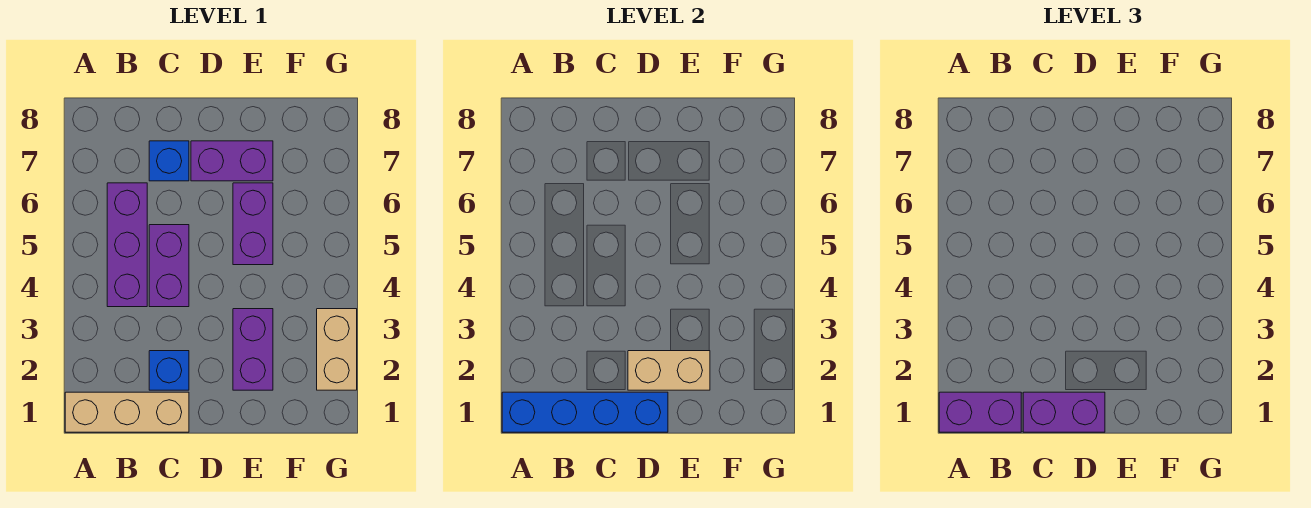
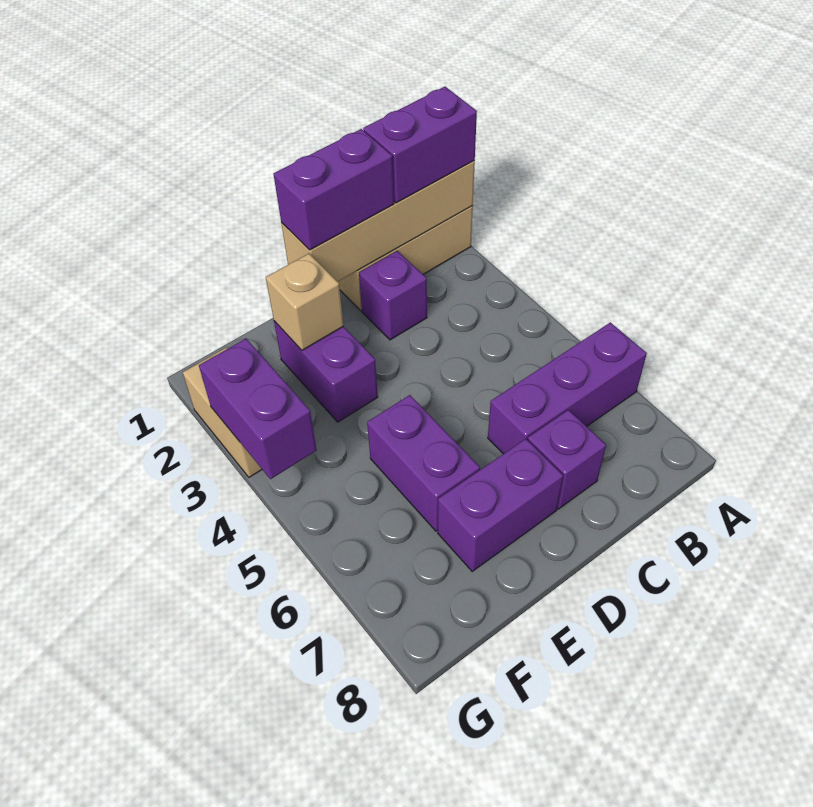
blue 1x4 brick [502,392,668,432] -> tan 1x4 brick [281,160,475,282]
purple 1x3 brick [107,183,147,307] -> purple 1x3 brick turned to [488,322,647,454]
blue 1x1 brick [149,351,189,390] -> purple 1x1 brick [359,251,427,340]
purple 1x2 brick [149,225,189,307] -> purple 1x2 brick moved to [199,339,316,479]
blue 1x1 brick [149,141,189,181] -> purple 1x1 brick [528,410,606,509]
tan 1x2 brick [628,351,710,390] -> tan 1x1 brick [266,254,343,350]

